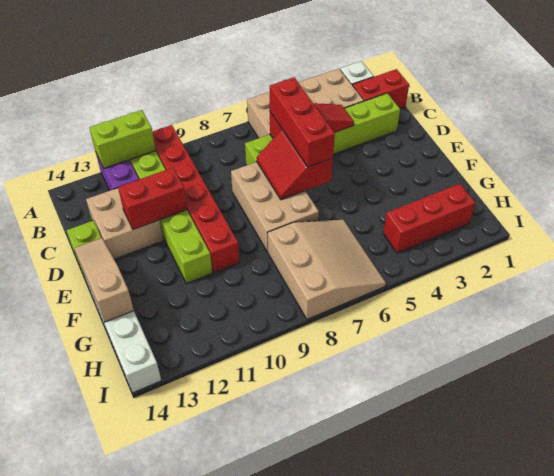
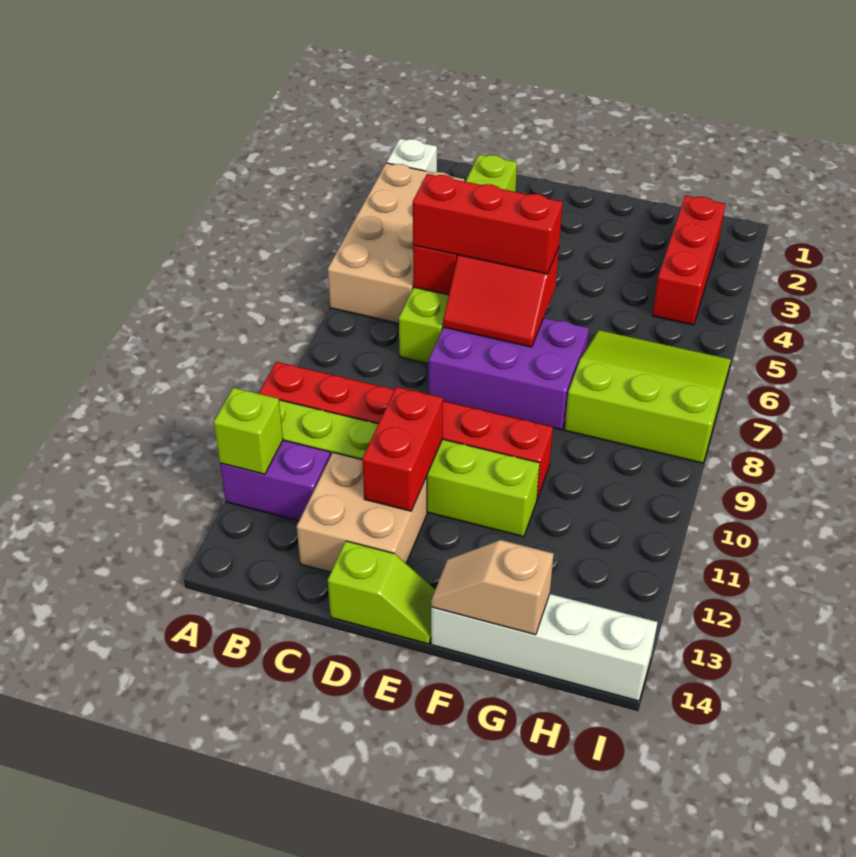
lime 1x2 brick [89,110,156,168] -> lime 1x1 brick [214,388,283,474]
red 1x2 brick [353,69,409,108] -> none
tan 2x3 brick [231,162,319,252] -> purple 2x3 brick [429,318,589,430]
tan 1x3 slope [74,238,134,322] -> tan 1x2 slope [431,540,554,635]
tan 3x3 slope [268,220,386,319] -> lime 3x3 slope [565,330,731,463]

